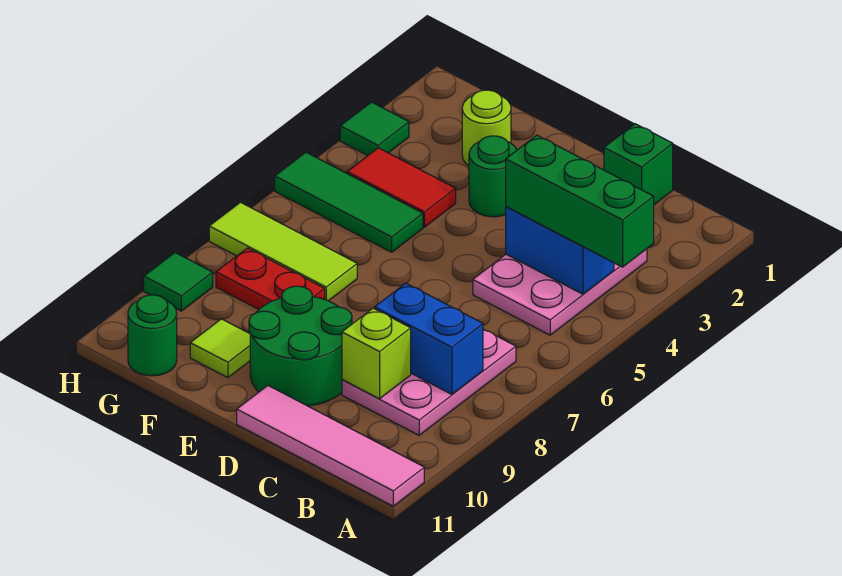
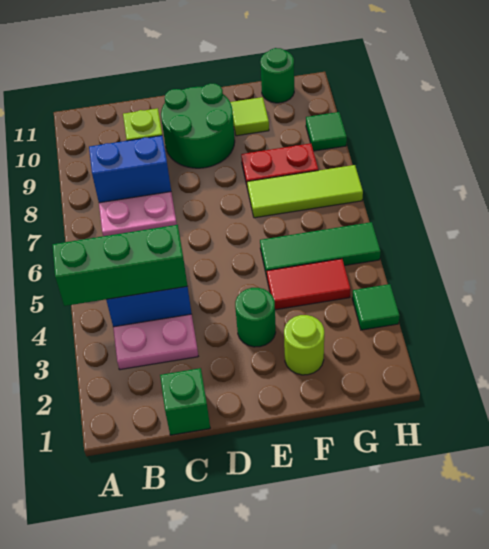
pink 1x4 tile [237,386,424,506] -> none

